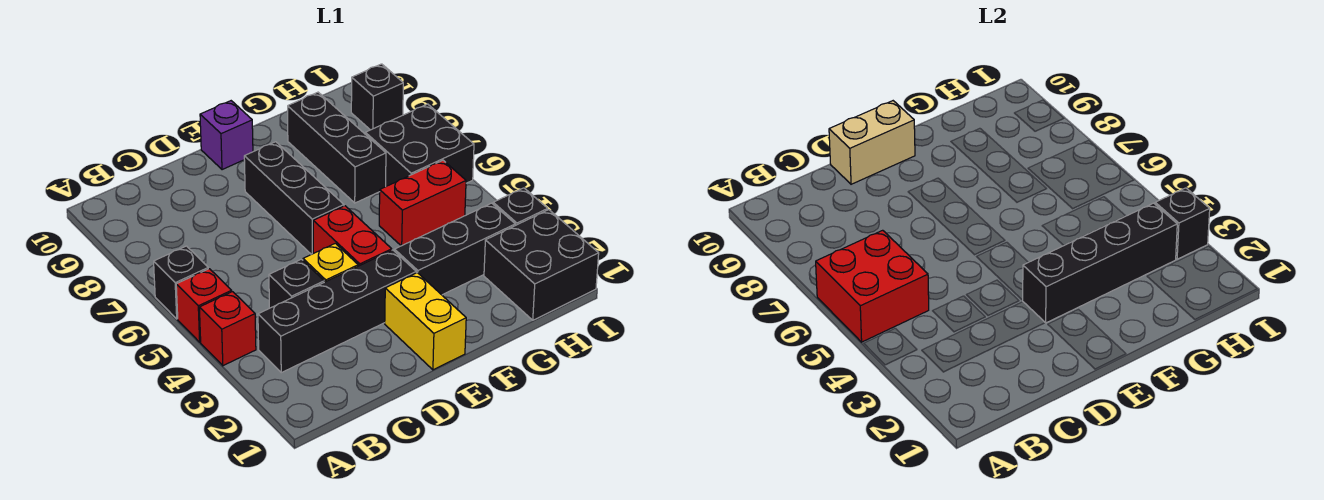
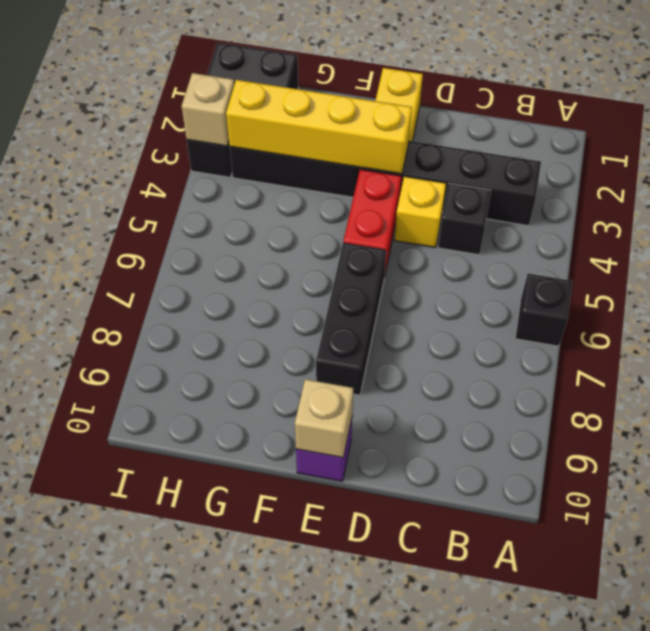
red 1x1 brick [199,292,256,366] -> none
red 1x1 brick [176,269,232,342] -> none
red 2x2 brick [816,230,929,342] -> none
tan 1x2 brick [829,101,915,184] -> tan 1x1 brick [295,379,353,458]
black 1x4 brick [1023,203,1177,323] -> yellow 1x4 brick [226,80,412,174]
red 1x2 brick [379,160,466,246] -> none
black 1x3 brick [288,92,386,203] -> none
black 2x2 brick [365,104,474,186] -> none
black 1x1 brick [1155,188,1210,259] -> tan 1x1 brick [182,73,234,146]
black 1x1 brick [351,64,403,130] -> none

